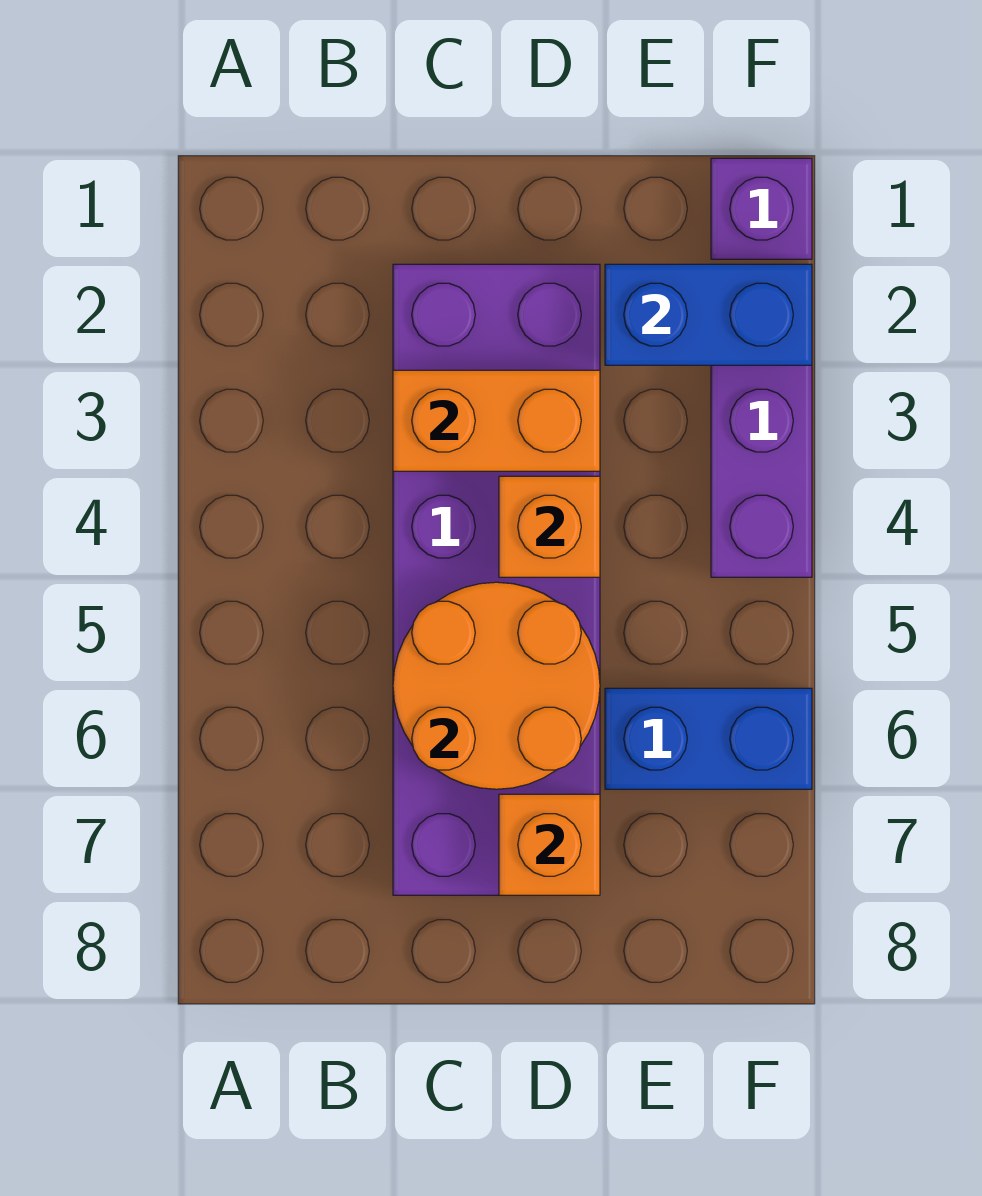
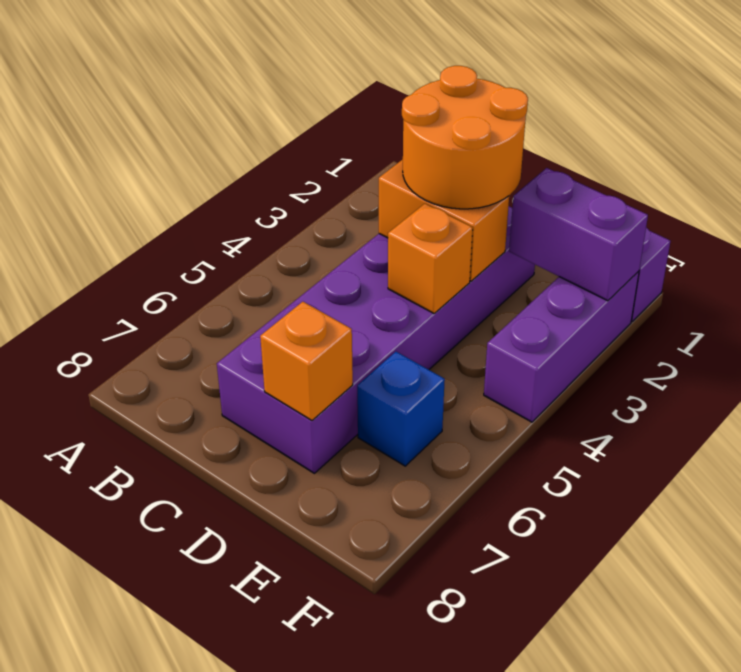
orange 2x2 round brick [393,582,600,789] -> orange 2x2 round brick moved to [402,66,528,209]
blue 1x2 brick [605,264,812,365] -> purple 1x2 brick [509,168,648,301]
blue 1x2 brick [605,688,812,789] -> blue 1x1 brick [357,352,445,466]

